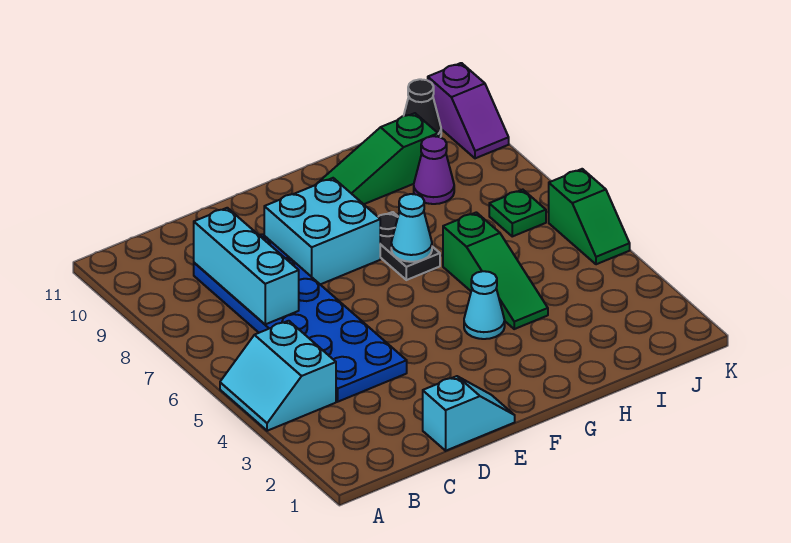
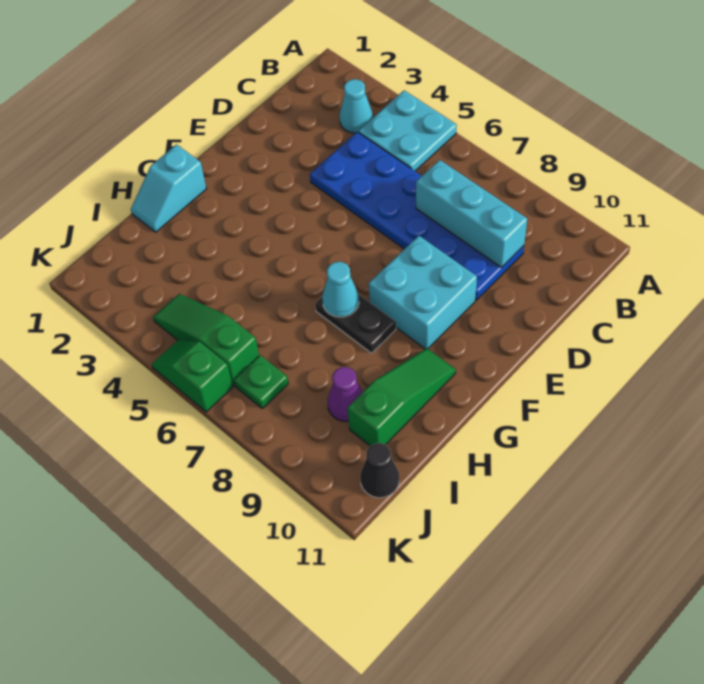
cyan 2x2 slope [220,321,336,431] -> cyan 2x2 plate [358,90,457,171]
cyan 1x2 slope [423,376,515,451] -> cyan 1x2 slope moved to [131,145,206,232]
cyan 1x1 cone [464,271,505,339] -> cyan 1x1 cone moved to [339,79,373,133]
green 1x3 slope [443,212,548,329] -> green 1x3 slope moved to [153,294,259,386]
purple 1x2 slope [428,63,509,158] -> none

